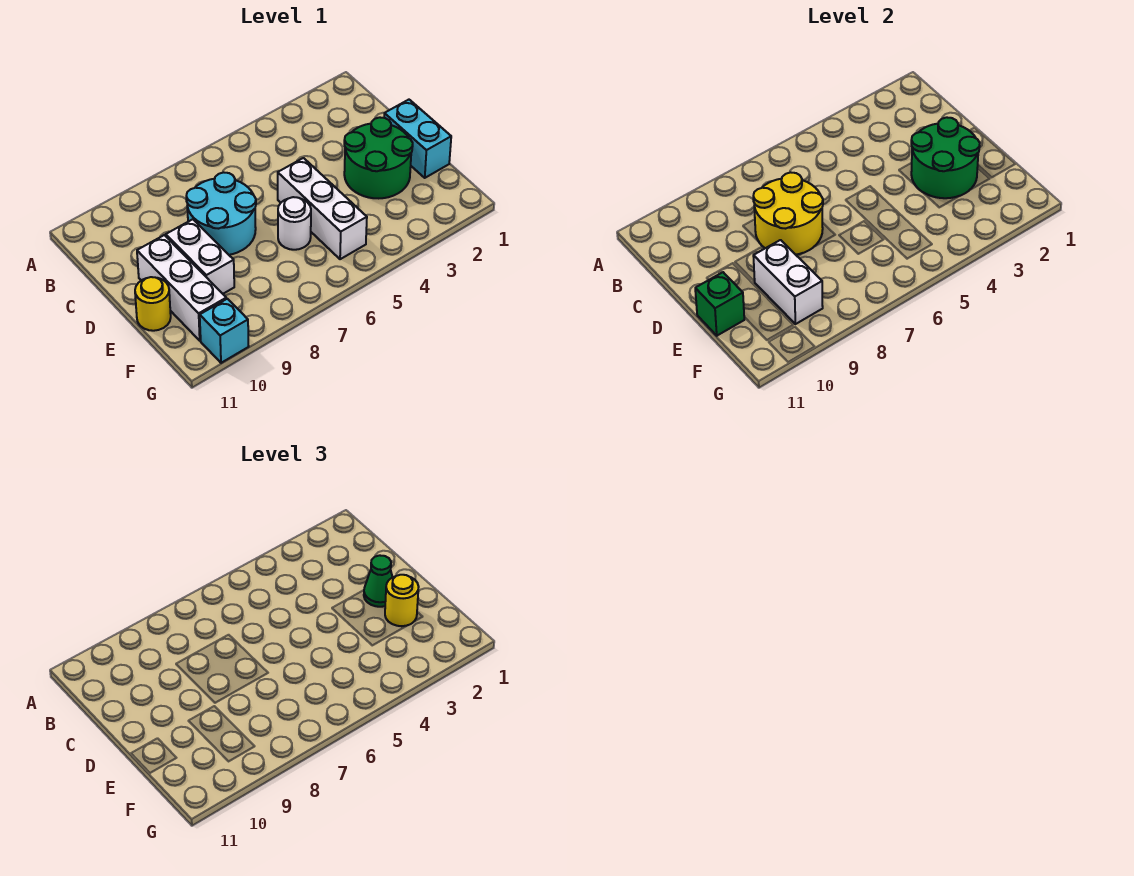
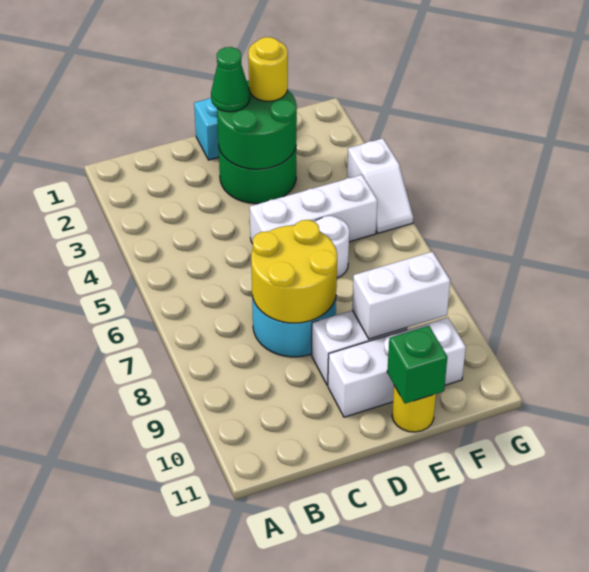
none -> white 1x2 slope [347,138,413,233]
cyan 1x1 brick [200,299,249,363] -> none

